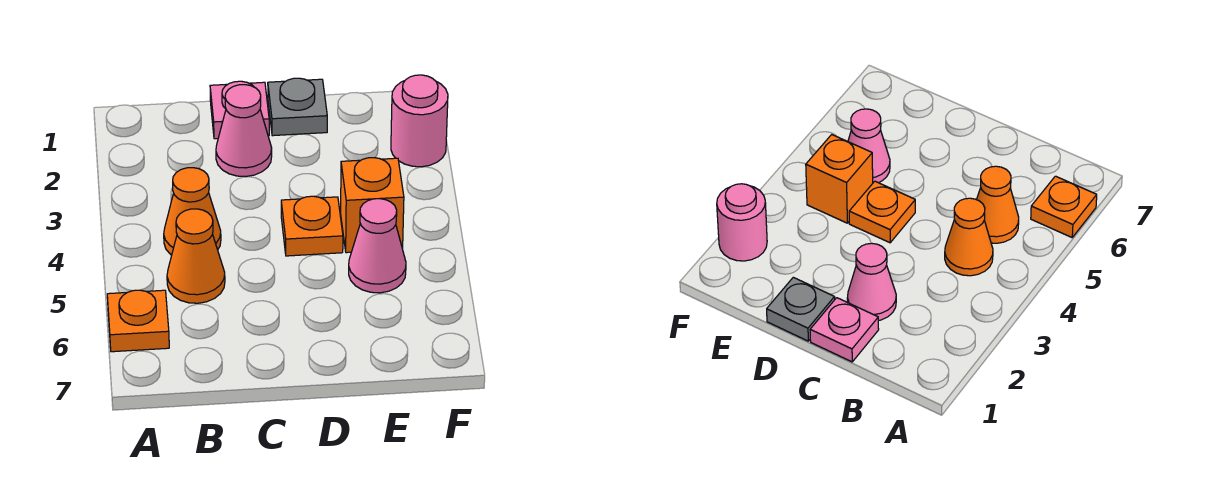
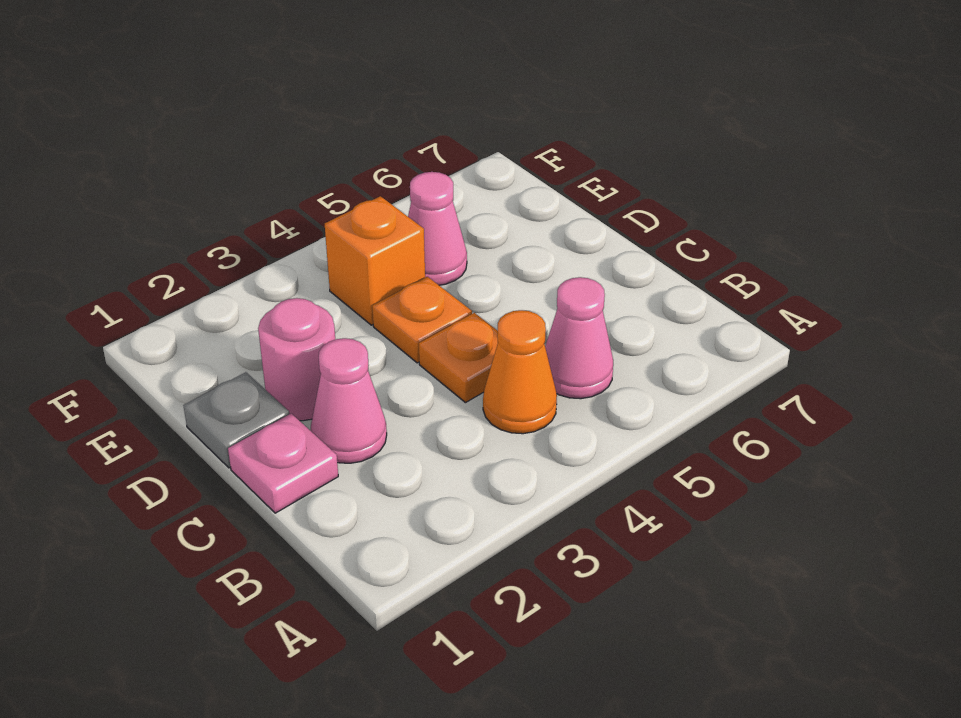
orange 1x1 plate [107,290,169,352] -> orange 1x1 plate moved to [419,313,498,403]
orange 1x1 cone [167,209,225,303] -> pink 1x1 cone [545,277,613,399]
pink 1x1 round brick [391,75,448,167] -> pink 1x1 round brick moved to [258,298,335,421]

